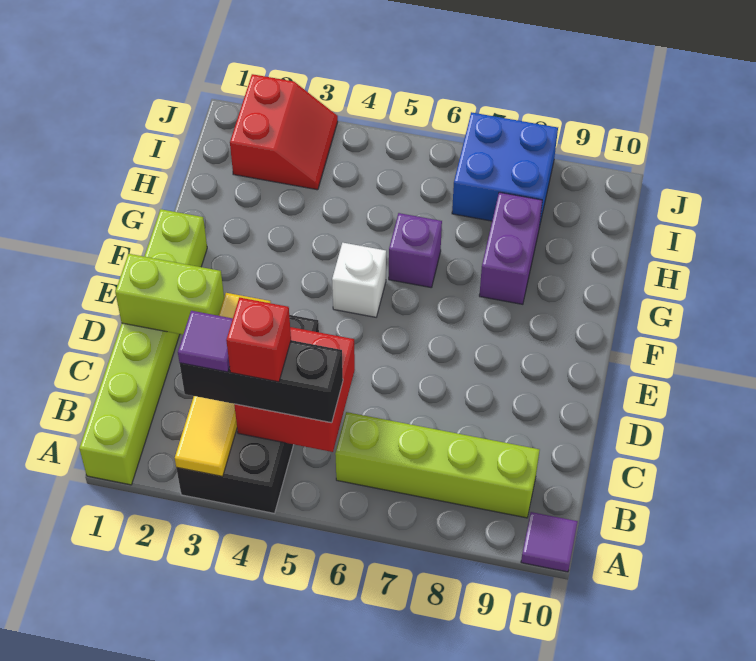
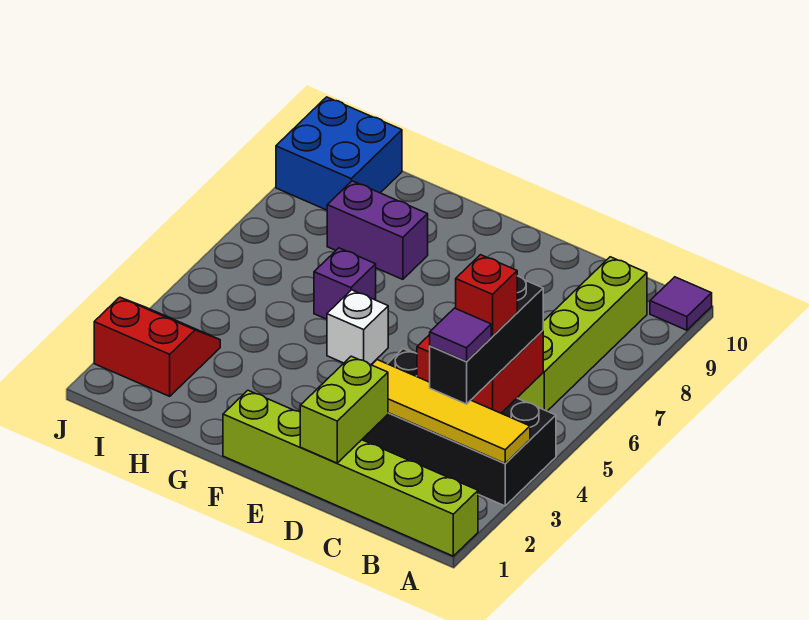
blue 2x2 brick [452,112,558,227] -> blue 2x2 brick moved to [276,97,402,210]

